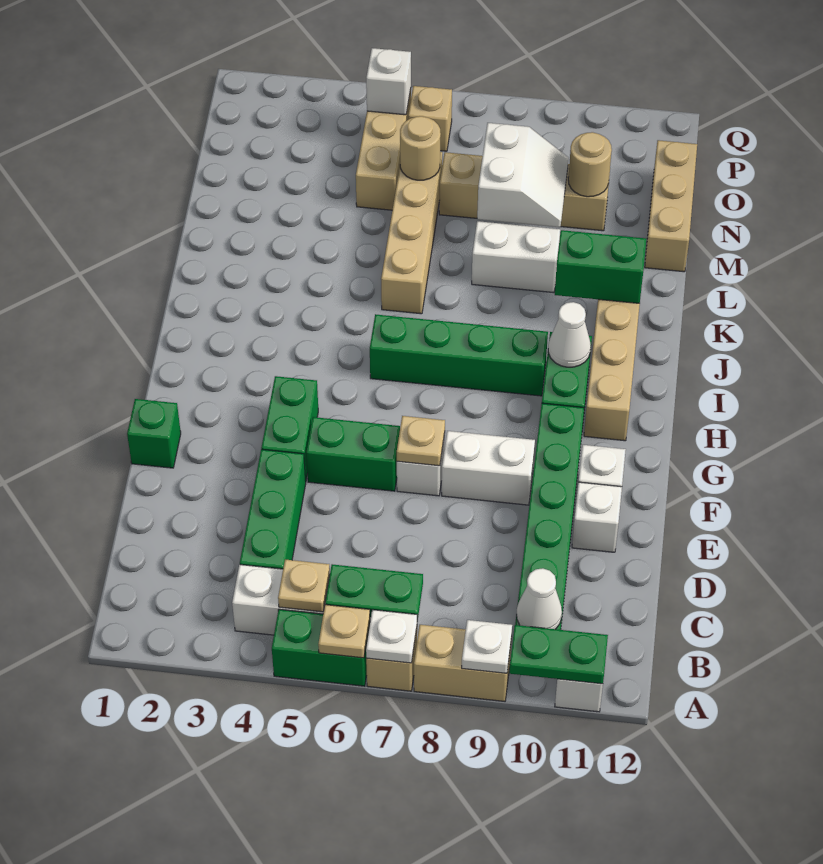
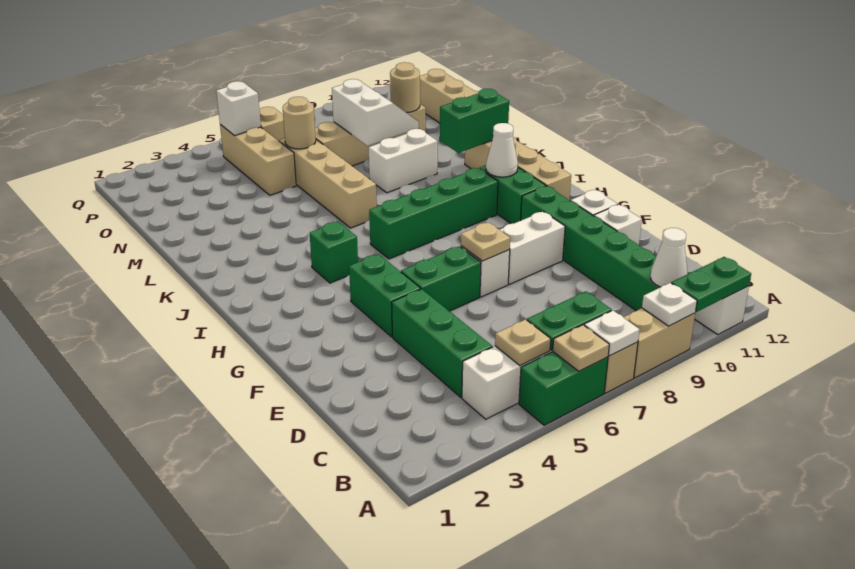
green 1x1 brick [127,399,181,468] -> green 1x1 brick moved to [310,222,358,283]

